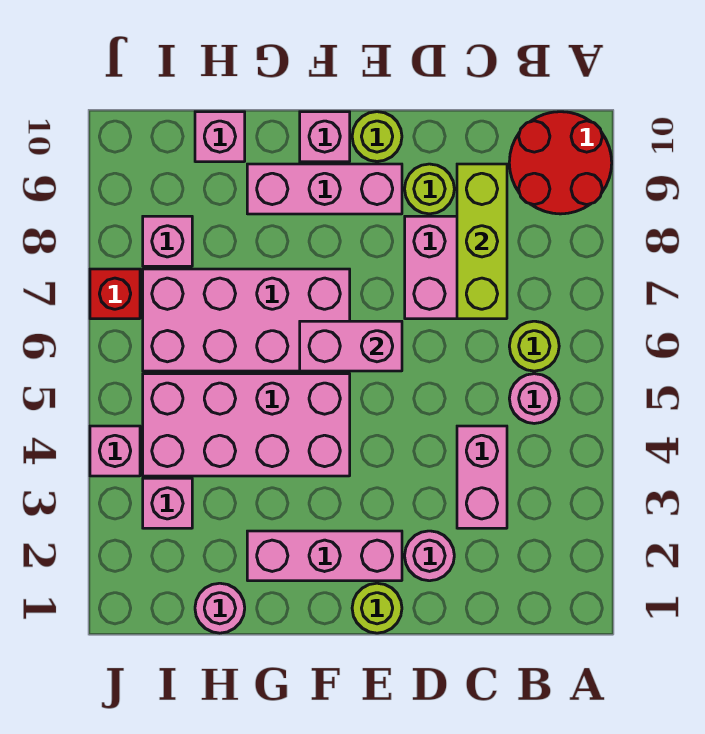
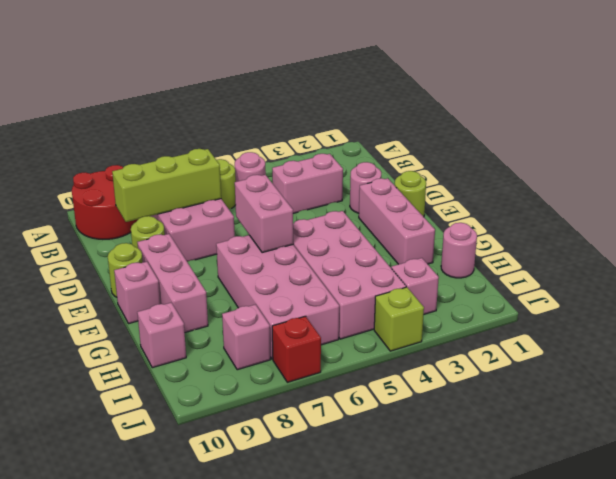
pink 1x1 brick [90,426,140,476] -> lime 1x1 brick [374,287,424,351]

